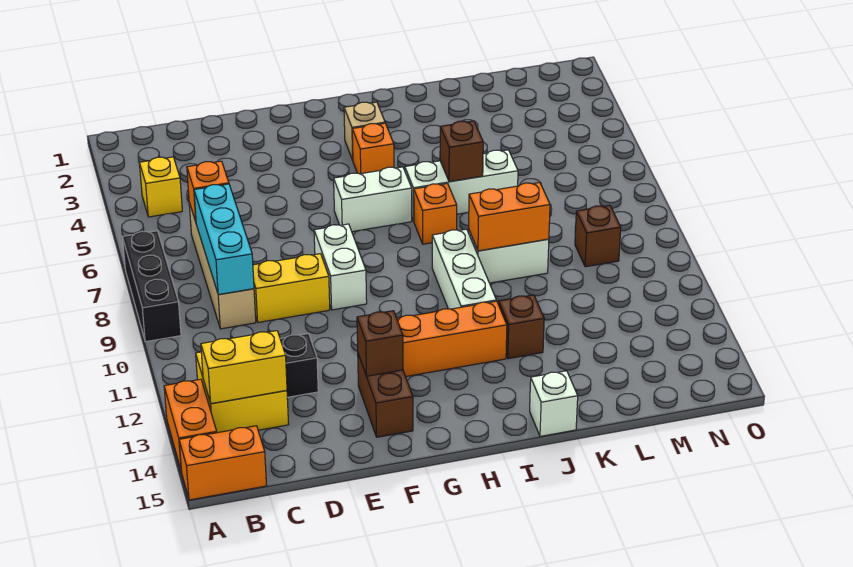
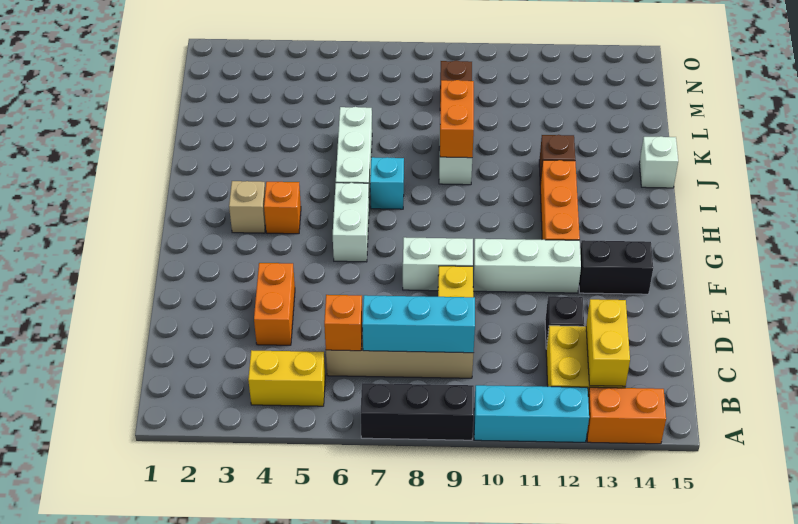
none -> cyan 1x3 brick [474,385,589,442]
orange 1x2 brick [179,426,267,500] -> orange 1x2 brick moved to [254,263,295,345]
yellow 1x1 brick [139,157,182,217] -> yellow 1x2 brick [248,350,325,406]
brown 1x2 brick [358,354,413,437] -> black 1x2 brick [579,240,653,294]
brown 1x1 brick [357,311,403,376] -> none
orange 1x1 brick [414,183,457,244] -> cyan 1x1 brick [370,157,404,209]
white 1x3 brick [432,229,496,309] -> white 1x3 brick moved to [473,239,581,293]
brown 1x1 brick [440,121,483,182] -> none

